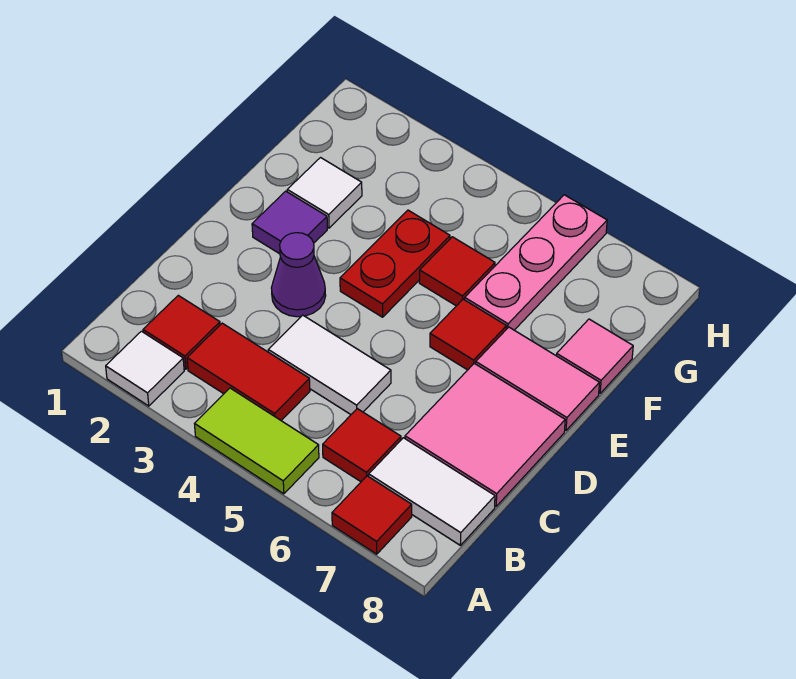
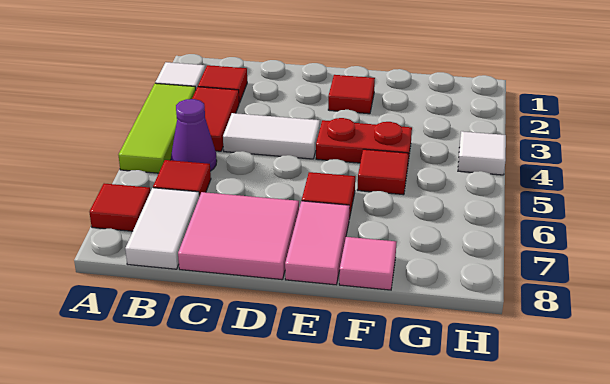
lime 1x2 tile [195,388,319,494] -> lime 1x3 tile [119,83,196,173]
white 1x2 tile [268,315,391,414] -> white 1x2 tile turned to [223,113,320,159]
purple 1x1 cone [272,233,326,317] -> purple 1x1 cone moved to [171,99,217,171]
purple 1x1 tile [252,191,327,254] -> red 1x1 tile [328,75,375,114]
white 1x1 tile [287,158,362,228] -> white 1x1 tile moved to [458,131,506,175]
pink 1x3 plate [465,195,607,330] -> none

